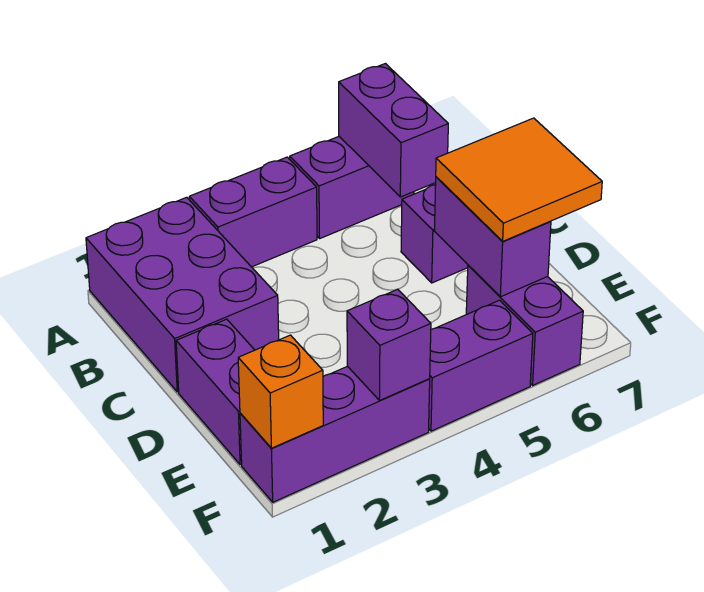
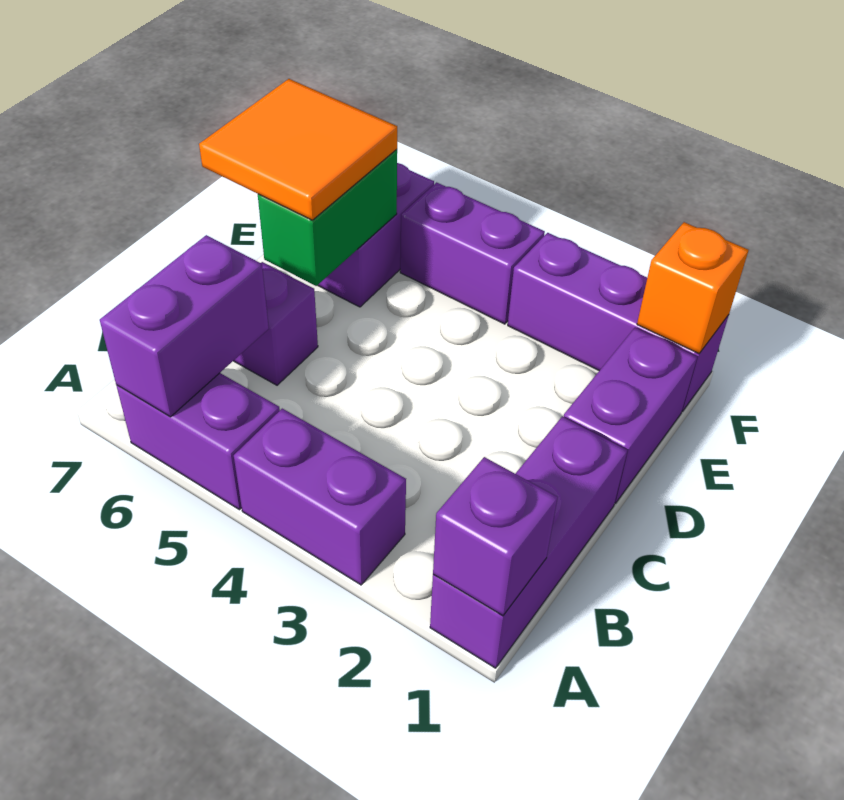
purple 2x3 brick [86,197,279,392] -> purple 1x3 brick [430,417,627,668]
purple 1x2 brick [435,177,551,297] -> green 1x2 brick [258,149,397,286]
purple 1x1 brick [347,289,431,401] -> purple 1x1 brick moved to [433,457,558,616]

